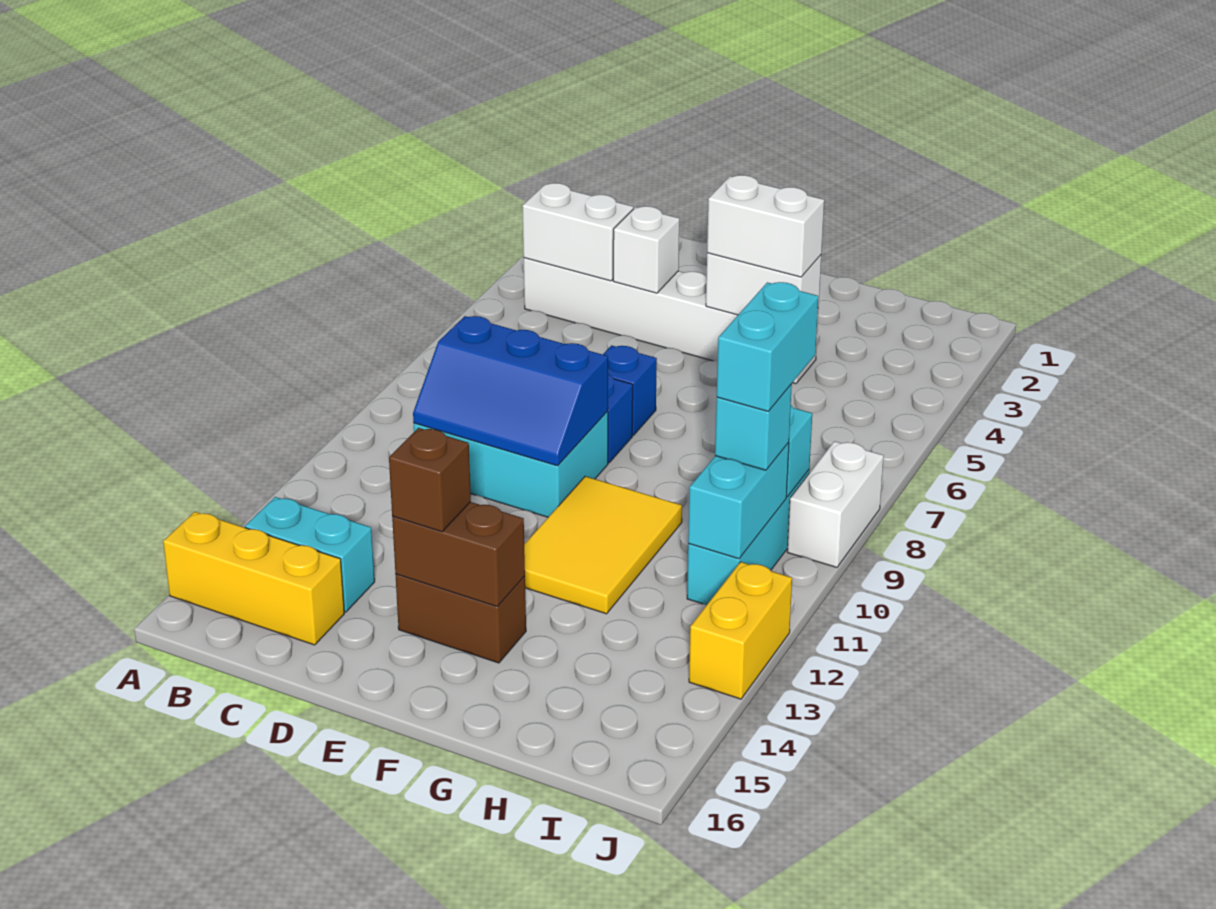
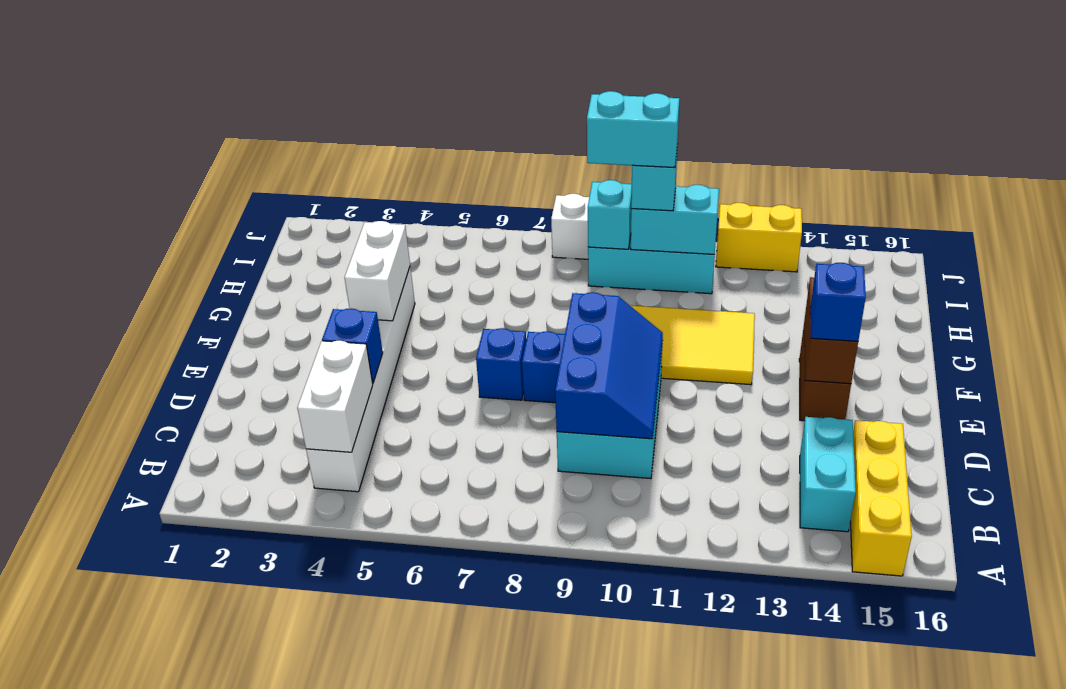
white 1x1 brick [613,206,679,293] -> blue 1x1 brick [322,309,383,383]
brown 1x1 brick [389,428,471,532] -> blue 1x1 brick [810,263,866,341]
white 1x2 brick [707,175,824,277] -> none

